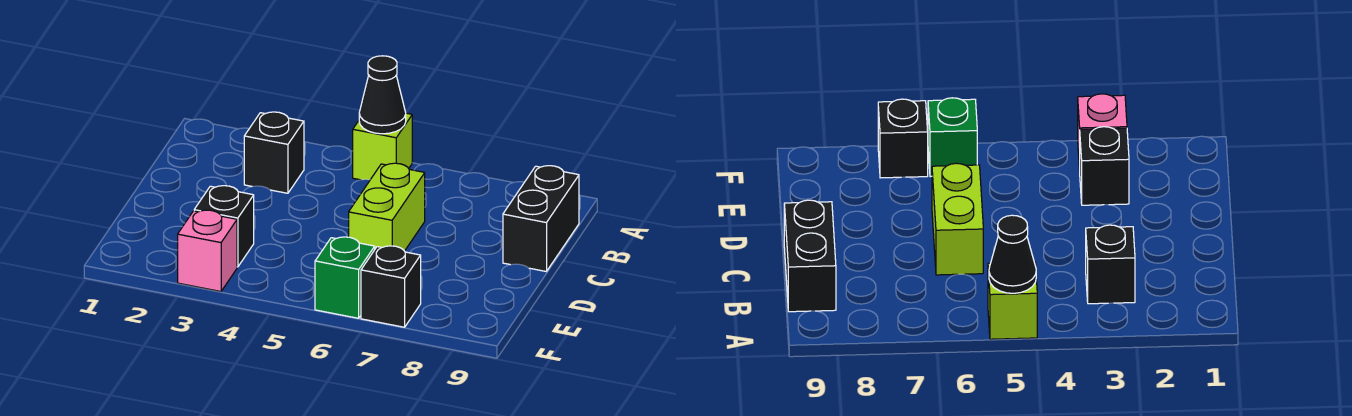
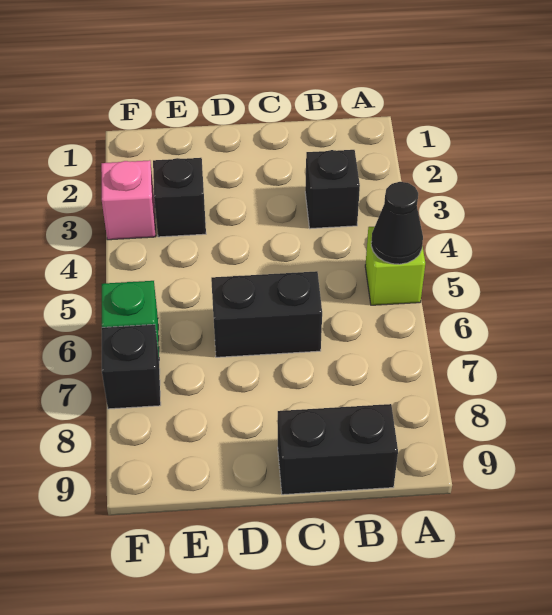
lime 1x2 brick [349,163,425,251] -> black 1x2 brick [211,271,322,357]

